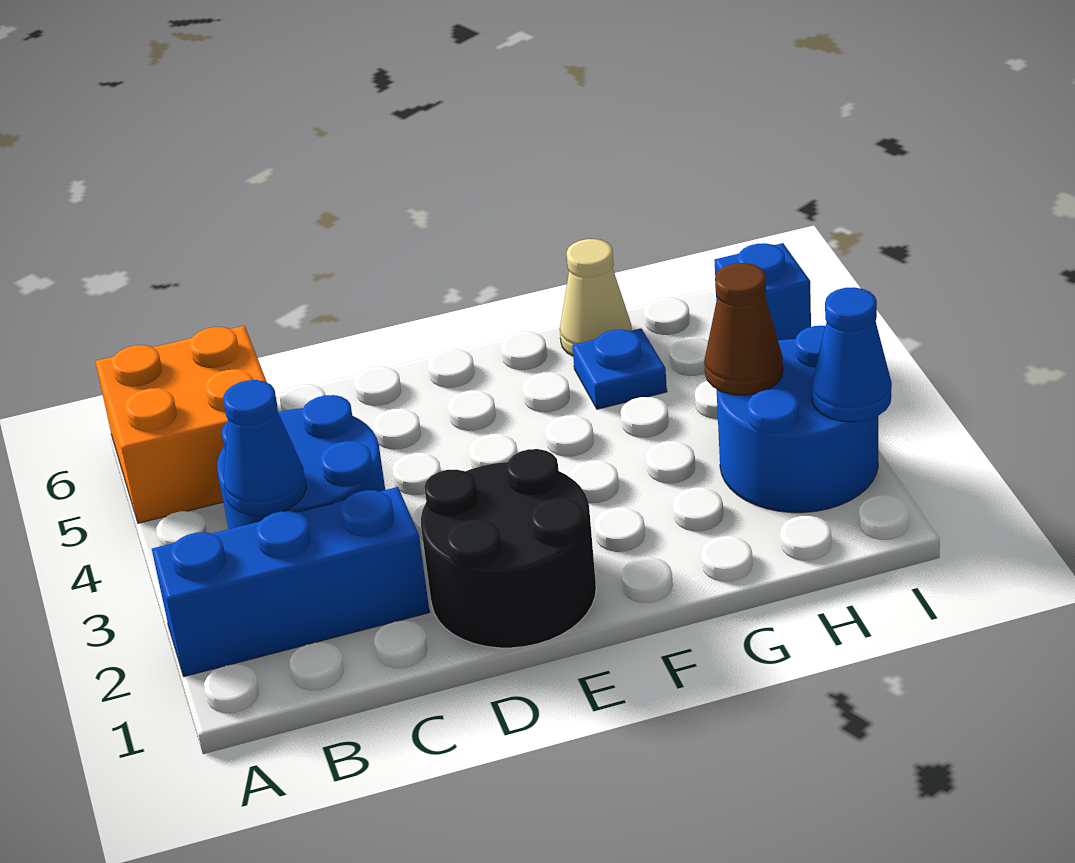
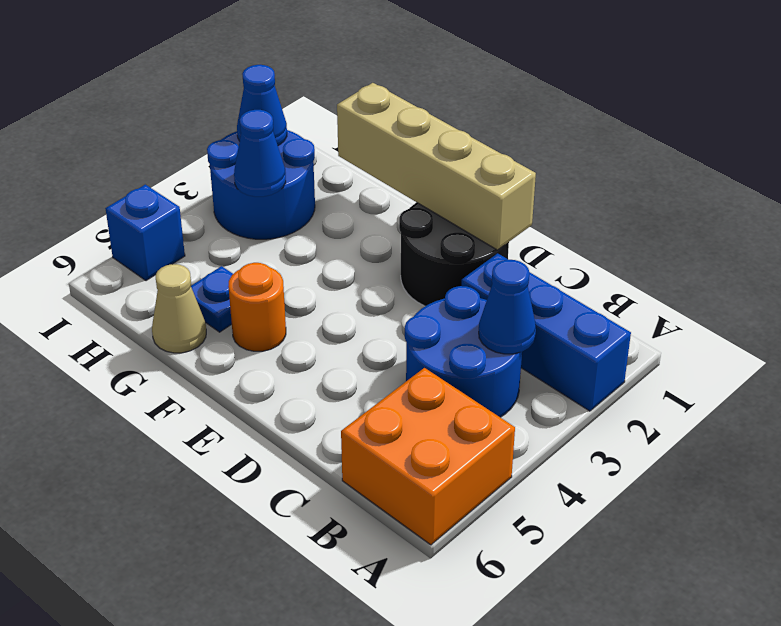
none -> tan 1x4 brick [337,83,536,250]
none -> orange 1x1 round brick [228,263,286,351]
brown 1x1 cone [704,263,783,395] -> blue 1x1 cone [234,110,286,197]

